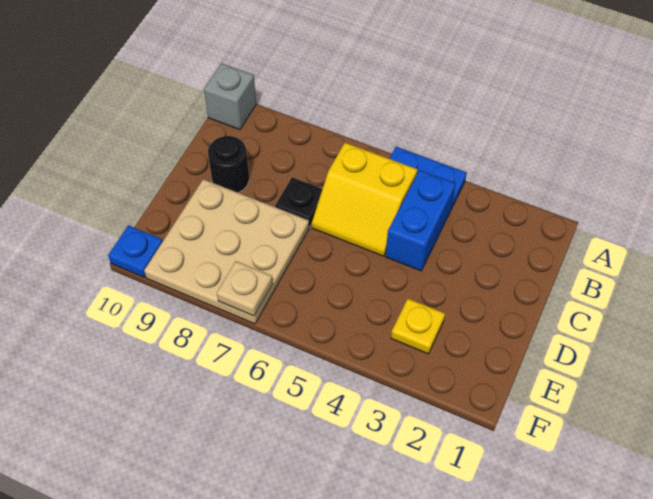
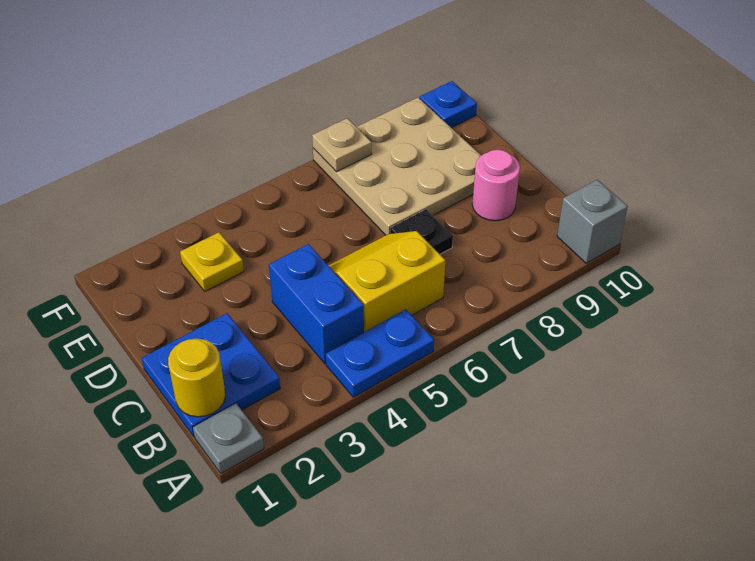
none -> grey 1x1 plate [193,404,264,473]
none -> blue 2x2 plate [142,313,280,437]
none -> yellow 1x1 round brick [168,338,225,417]
black 1x1 round brick [208,136,249,193] -> pink 1x1 round brick [472,150,520,221]

